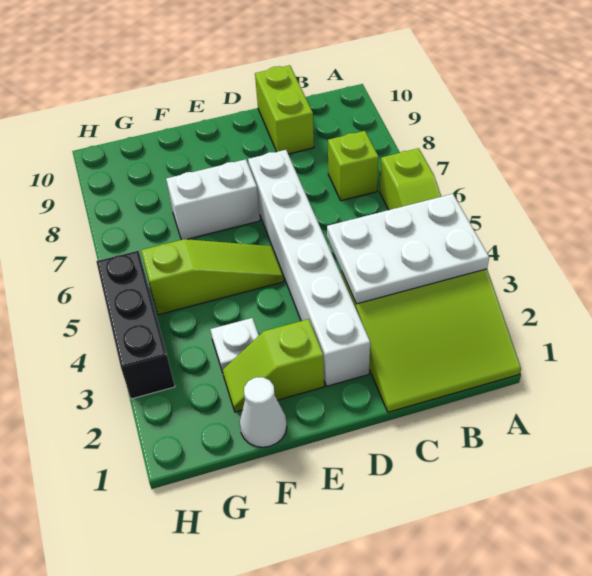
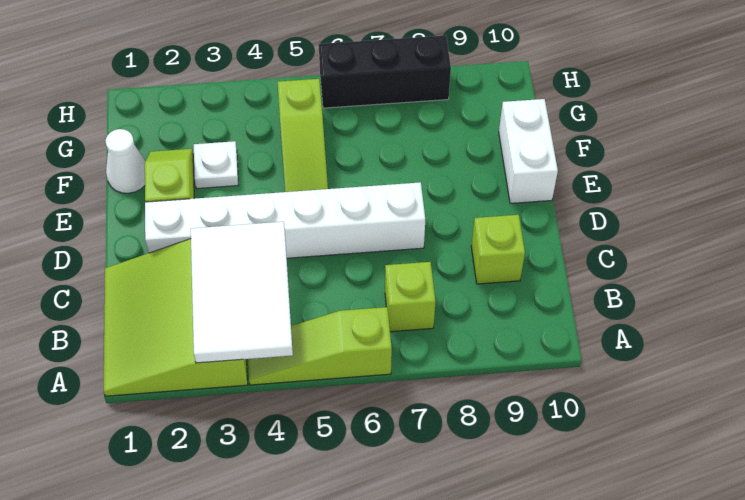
white 2x3 plate [327,194,489,304] -> white 2x3 tile [191,222,293,363]
lime 1x2 brick [255,65,314,154] -> lime 1x1 brick [471,215,525,284]
white 1x2 brick [166,159,260,240] -> white 1x2 brick moved to [499,99,558,203]
black 1x3 brick [96,251,175,399] -> black 1x3 brick moved to [319,35,451,108]

